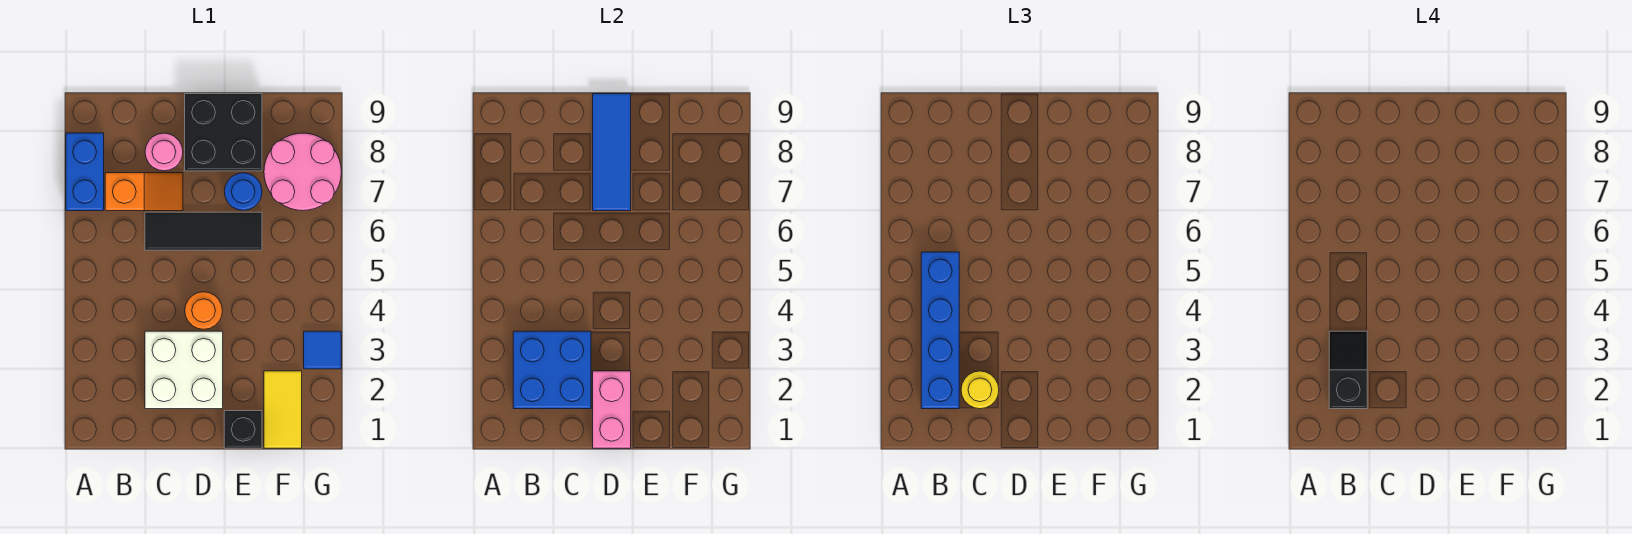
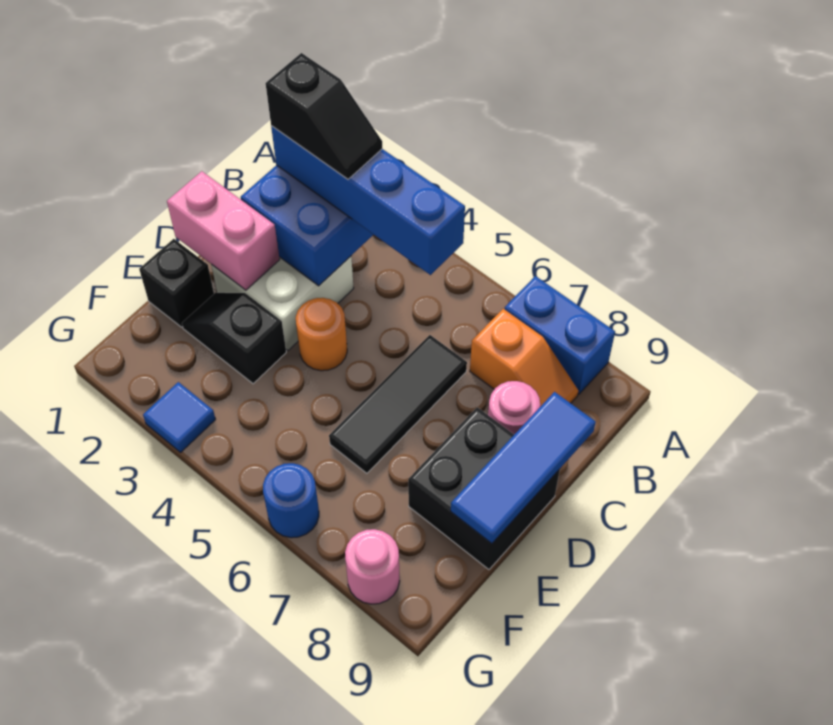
orange 1x2 slope [105,173,183,211] -> orange 1x2 slope turned to [470,309,579,407]
yellow 1x1 round brick [961,371,999,409] -> none
blue 1x3 tile [593,94,631,211] -> blue 1x3 tile turned to [451,392,596,544]
none -> black 1x2 slope [182,293,286,384]
blue 1x1 round brick [224,173,262,210] -> blue 1x1 round brick moved to [263,463,319,538]
yellow 1x2 tile [264,371,302,448] -> none
pink 2x2 round brick [264,133,341,211] -> pink 1x1 round brick [345,529,400,604]

